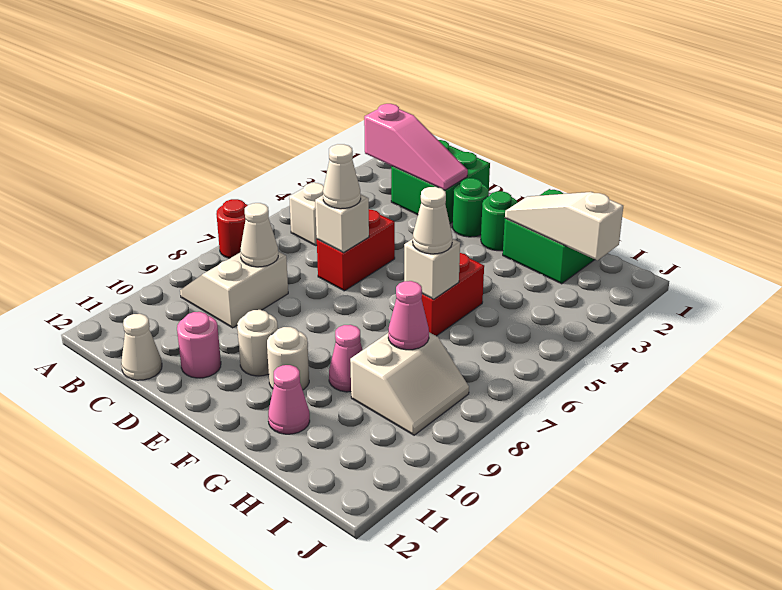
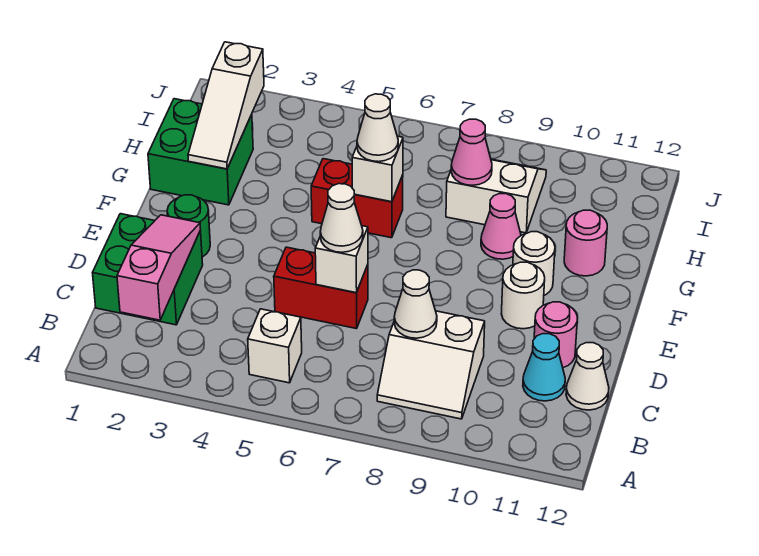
red 1x1 round brick [216,199,248,258] -> none
none -> cyan 1x1 cone [523,334,565,401]
green 1x1 round brick [481,191,518,251] -> none
pink 1x1 cone [268,365,310,434] -> pink 1x1 round brick [564,210,607,276]

